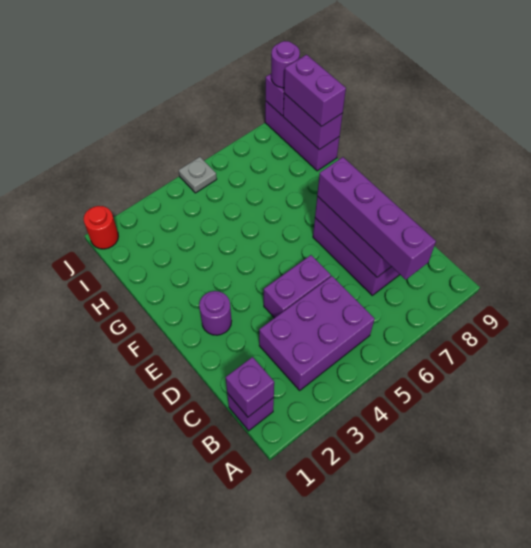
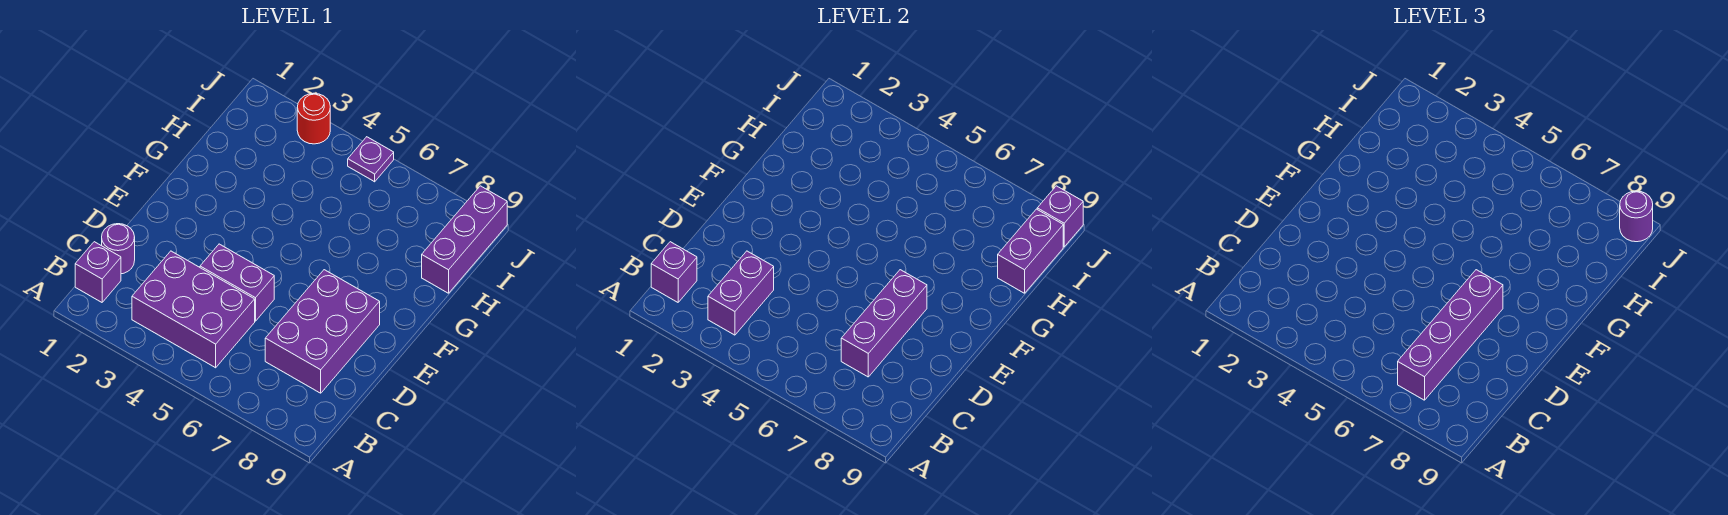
purple 1x1 round brick [199,291,231,335] -> purple 1x1 round brick moved to [102,224,135,274]
purple 1x2 brick [284,55,346,127] -> purple 1x2 brick moved to [708,251,774,335]
red 1x1 round brick [84,206,118,249] -> red 1x1 round brick moved to [297,93,330,144]
grey 1x1 plate [179,157,217,193] -> purple 1x1 plate [348,137,394,182]

